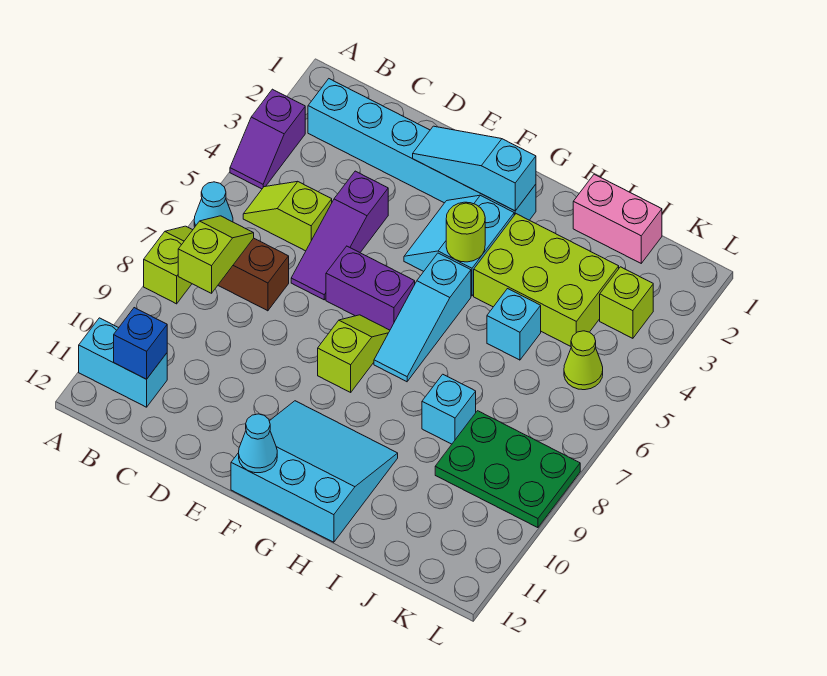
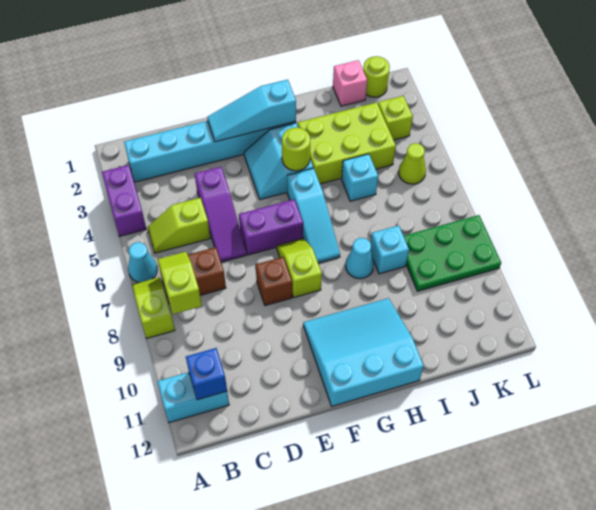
purple 1x2 slope [230,89,305,189] -> purple 1x2 brick [102,165,146,236]
none -> brown 1x1 brick [256,257,292,306]
cyan 1x1 cone [239,414,277,473] -> cyan 1x1 cone moved to [346,238,374,279]
pink 1x2 brick [573,174,662,263] -> pink 1x1 brick [333,60,367,106]
none -> lime 1x1 round brick [363,56,390,97]

